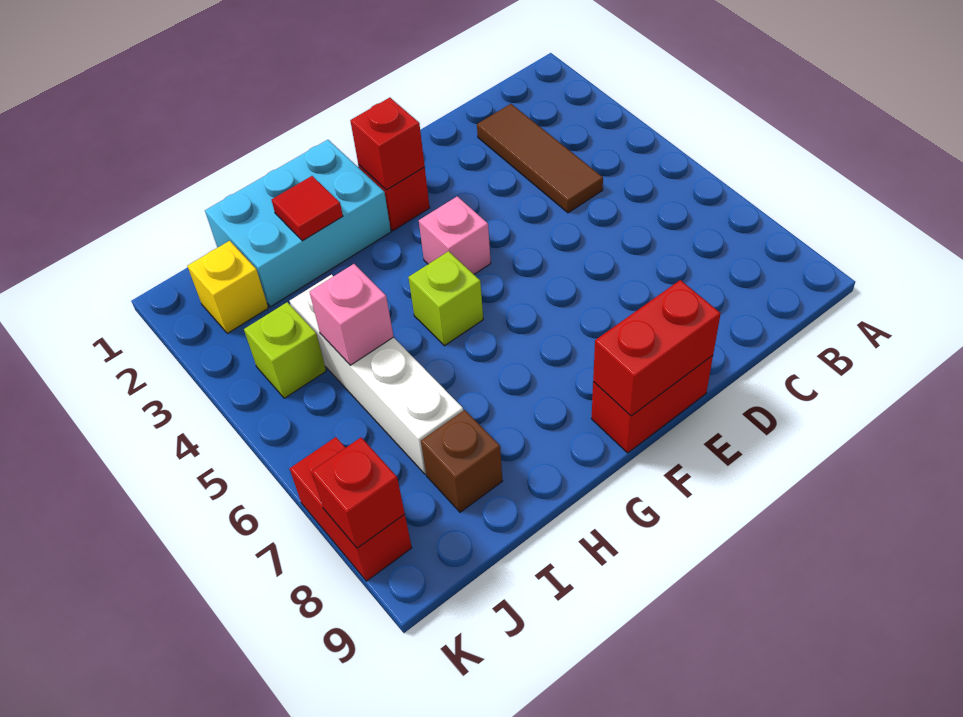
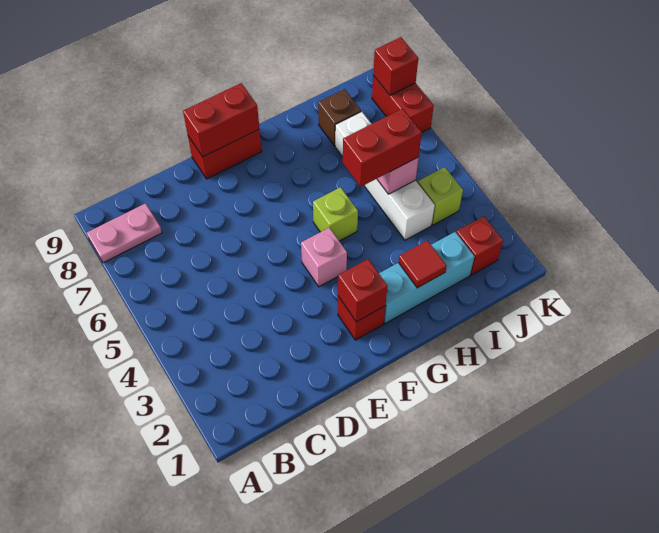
none -> pink 1x2 plate [87,203,162,263]
brown 1x3 tile [477,104,603,213] -> none
cyan 2x3 brick [205,140,391,307] -> cyan 1x3 brick [379,232,474,323]
none -> red 1x2 brick [343,109,422,187]
yellow 1x1 brick [187,241,268,333] -> red 1x1 brick [456,216,503,275]

